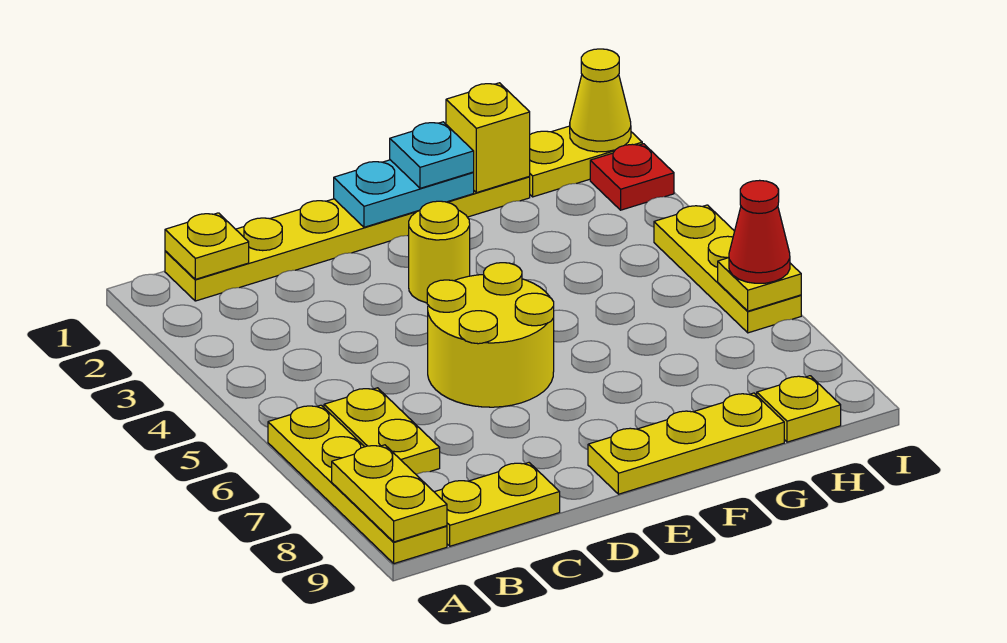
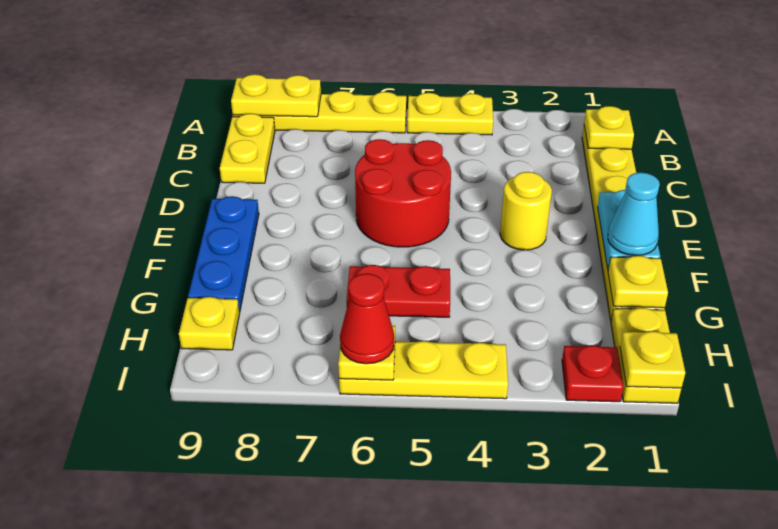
yellow 1x2 plate [324,388,440,474] -> yellow 1x2 plate moved to [407,93,493,135]
yellow 2x2 round brick [427,263,554,407] -> red 2x2 round brick [355,139,451,247]
yellow 1x3 plate [588,393,784,494] -> blue 1x3 plate [188,196,259,312]
cyan 1x1 plate [390,122,474,188] -> cyan 1x1 cone [608,172,660,256]
yellow 1x1 brick [446,83,530,193] -> yellow 1x1 plate [608,256,668,308]
none -> red 1x2 plate [347,265,450,317]
yellow 1x1 cone [570,49,631,152] -> yellow 1x1 plate [620,331,685,388]

